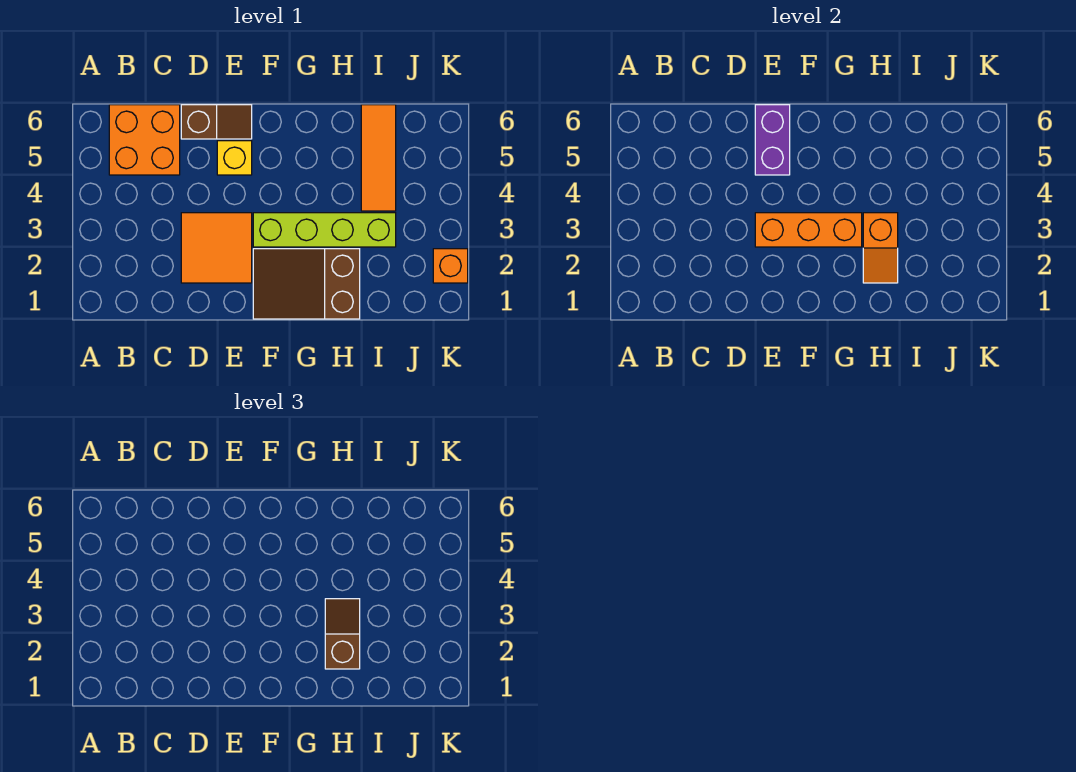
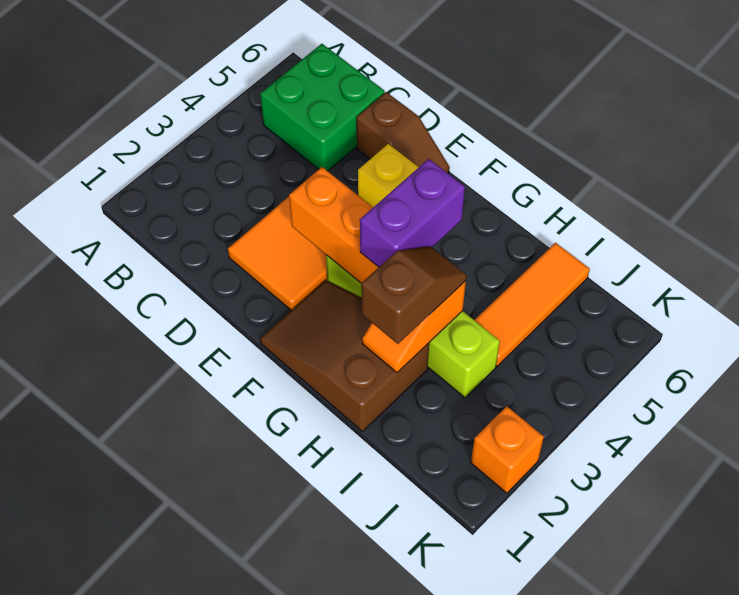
orange 2x2 brick [109,105,180,175] -> green 2x2 brick [260,44,385,171]
purple 1x2 brick [755,105,790,175] -> purple 1x2 brick moved to [360,159,465,267]

